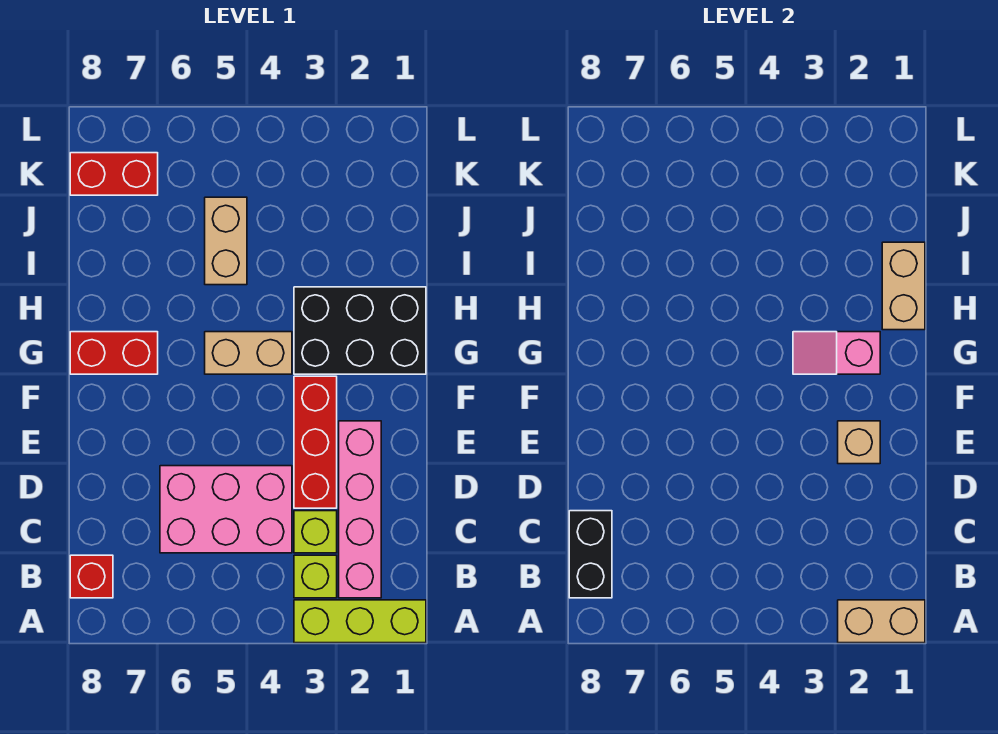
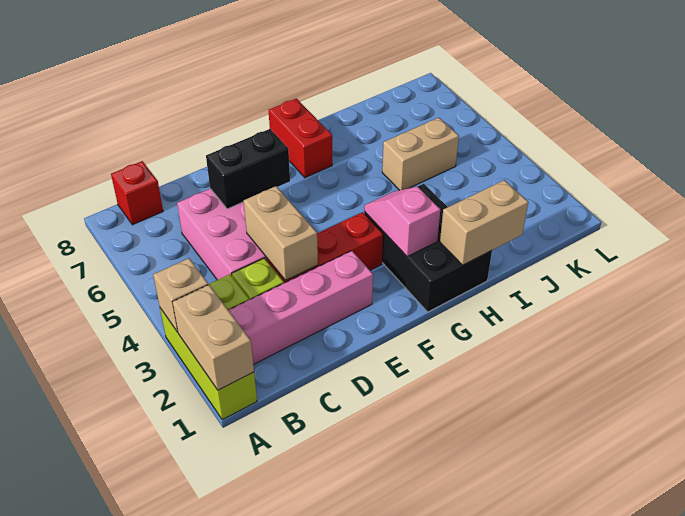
black 1x2 brick [569,511,612,598] -> black 1x2 brick moved to [206,129,290,209]
tan 1x1 brick [838,421,880,464] -> tan 1x1 brick moved to [153,258,208,332]
tan 1x2 brick [205,332,292,374] -> tan 1x2 brick moved to [244,186,318,280]
red 1x2 brick [70,153,158,195] -> none

